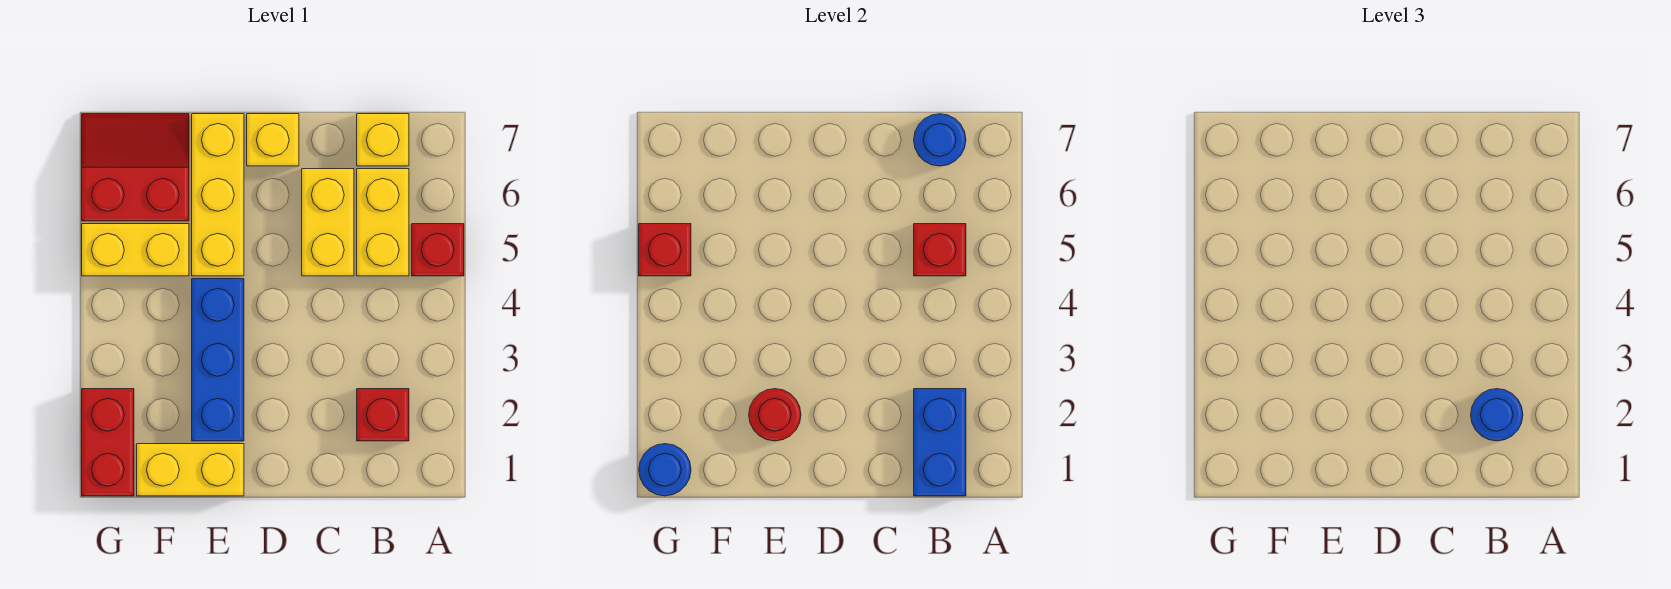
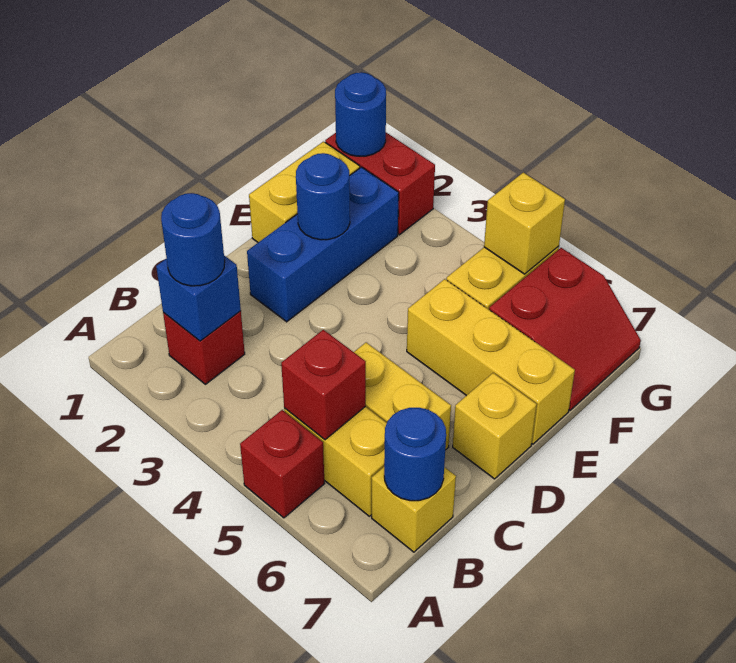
blue 1x2 brick [914,389,966,496] -> blue 1x1 brick [156,256,241,341]
blue 1x3 brick [192,279,244,441] -> blue 1x3 brick turned to [247,167,399,322]
red 1x1 round brick [749,389,801,441] -> blue 1x1 round brick [296,153,350,240]
red 1x1 brick [639,224,691,276] -> yellow 1x1 brick [484,172,565,274]

